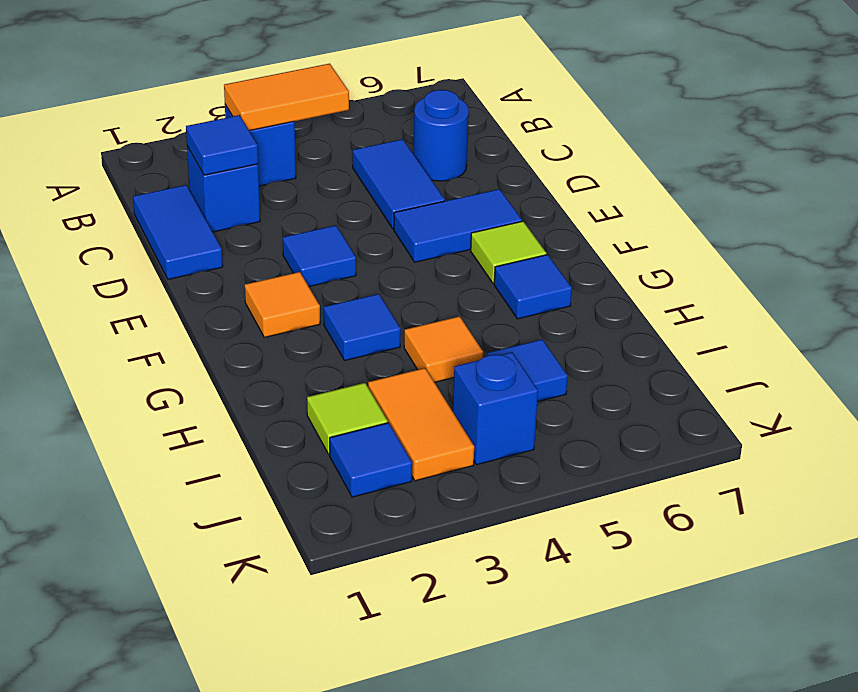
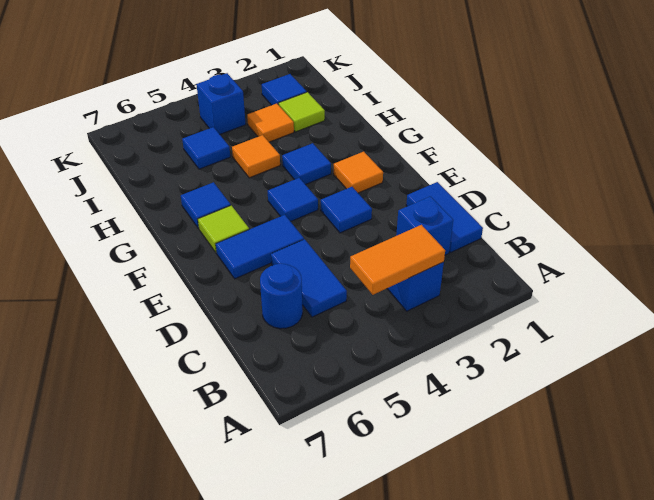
blue 1x1 tile [186,115,258,175] -> blue 1x1 tile moved to [268,178,318,222]
orange 1x2 tile [368,368,474,481] -> orange 1x1 tile [247,104,294,142]

